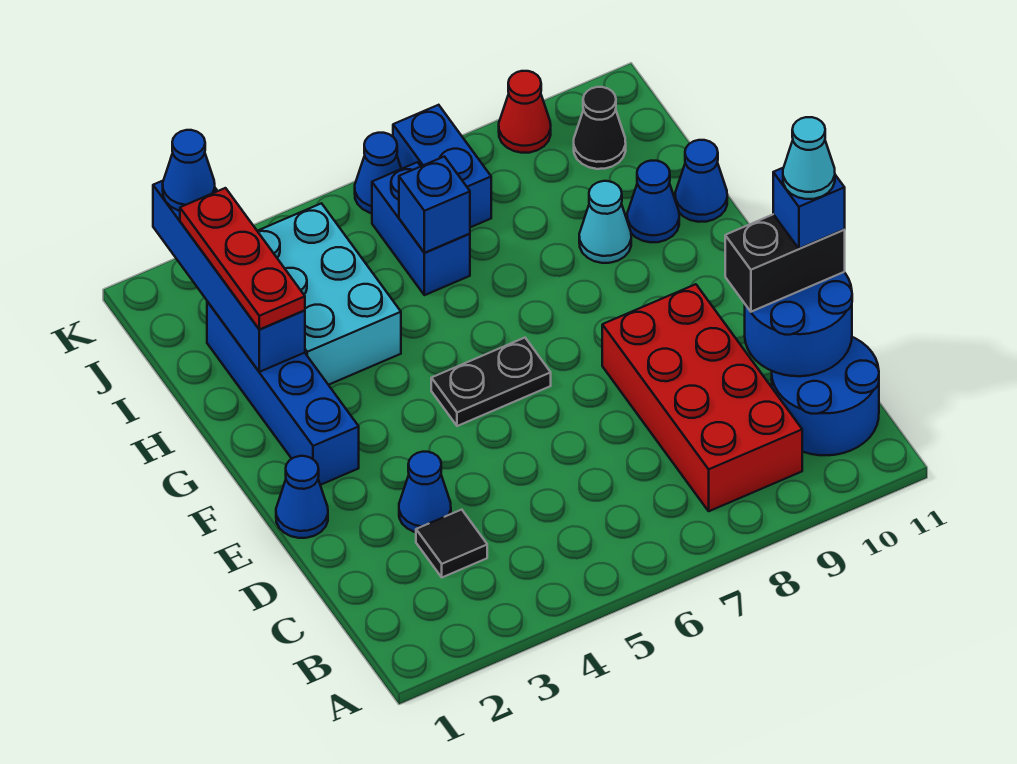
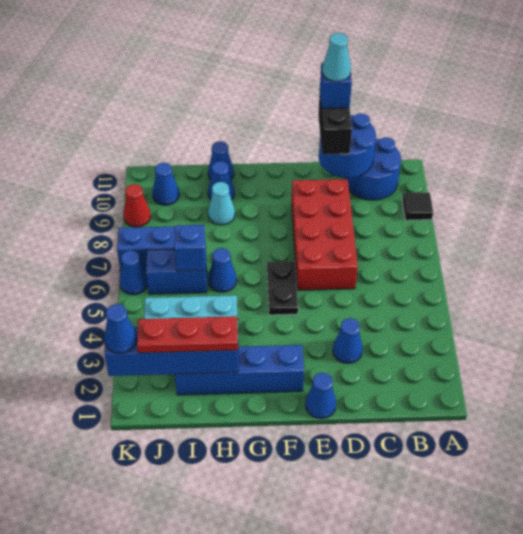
red 2x4 brick [602,284,802,511] -> red 2x4 brick turned to [292,179,358,290]
black 1x1 tile [416,510,487,577] -> black 1x1 tile moved to [402,192,433,220]
none -> blue 1x1 cone [208,248,237,292]
black 1x1 cone [574,87,626,169] -> blue 1x1 cone [153,163,179,205]

